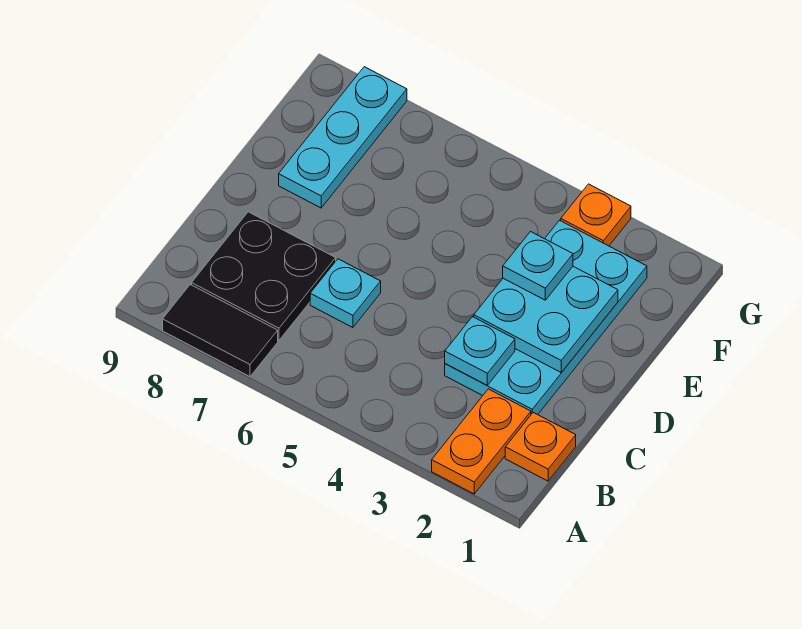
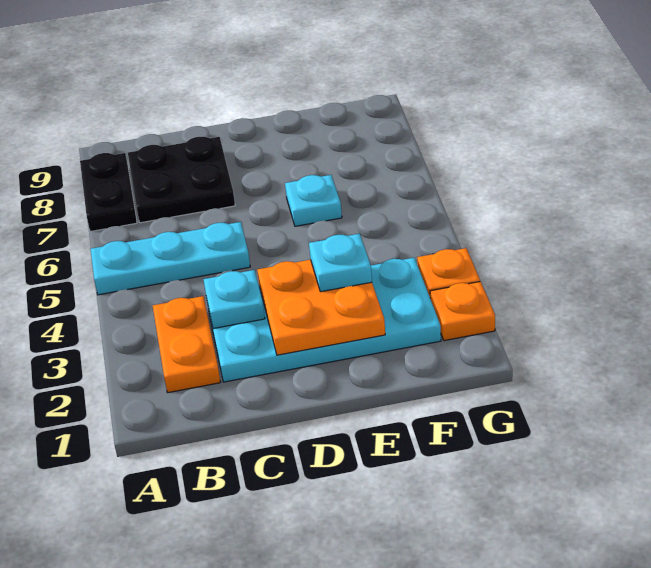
orange 1x2 plate [432,389,531,494] -> orange 1x2 plate turned to [153,296,220,393]
black 1x2 tile [163,285,278,377] -> black 1x2 plate [80,153,137,232]
orange 1x1 plate [505,413,576,481] -> orange 1x1 plate moved to [430,282,495,341]
cyan 1x1 plate [310,259,381,328] -> cyan 1x1 plate moved to [285,175,342,226]
cyan 2x2 plate [474,266,618,372] -> orange 2x2 plate [257,260,385,355]
cyan 1x3 plate [279,67,407,208] -> cyan 1x3 plate moved to [91,222,250,295]

